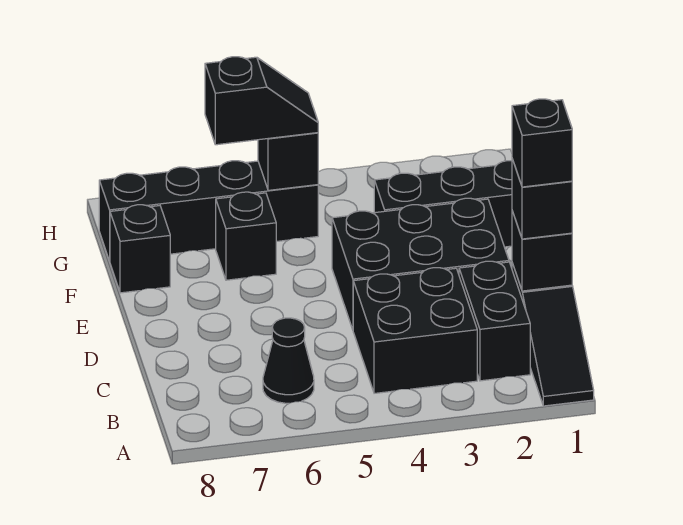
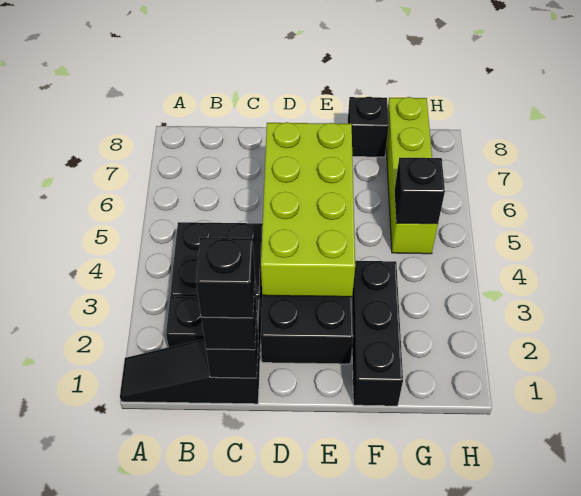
black 1x1 cone [263,318,314,403] -> none
none -> lime 2x4 brick [261,122,355,297]
black 1x1 brick [216,192,276,280] -> none
black 1x4 brick [99,161,318,261] -> lime 1x4 brick [386,97,438,254]
black 1x2 slope [205,57,318,145] -> none

